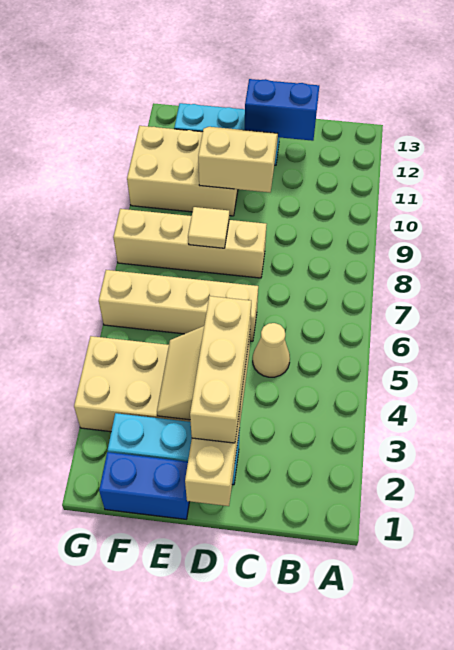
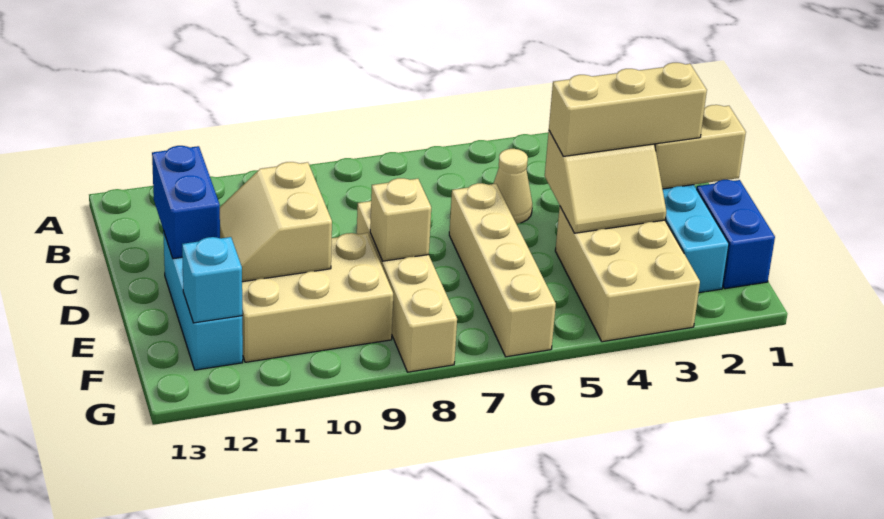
tan 1x1 tile [188,207,229,248] -> tan 1x1 brick [370,178,431,261]
tan 2x3 brick [127,126,238,216] -> tan 2x3 brick turned to [242,233,393,362]
none -> cyan 1x1 brick [182,237,242,323]

